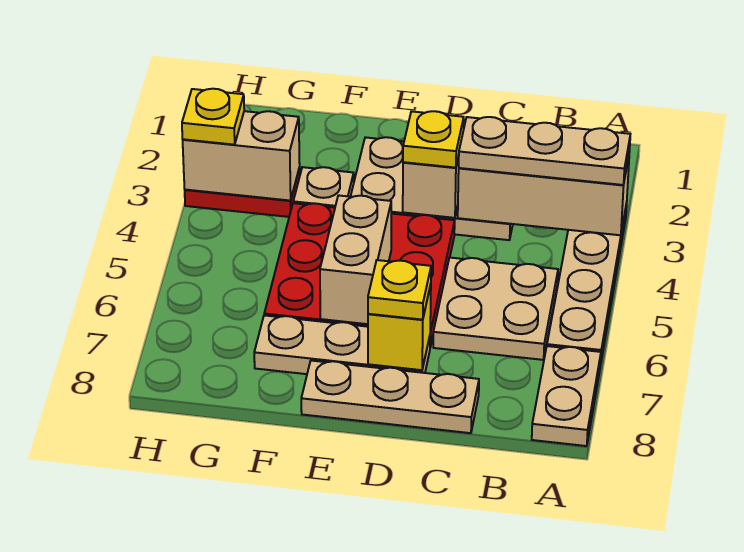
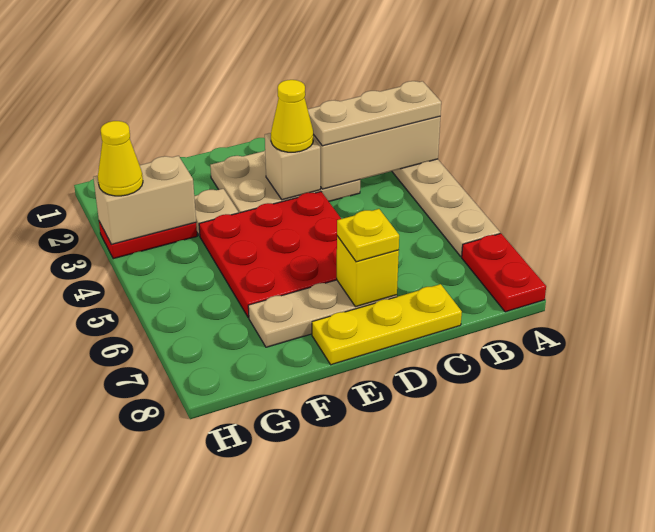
tan 1x2 plate [532,346,601,446] -> red 1x2 plate [462,234,546,312]
tan 2x2 plate [433,258,558,360] -> none
tan 1x3 plate [301,361,479,433] -> yellow 1x3 plate [312,284,462,365]
yellow 1x1 plate [403,111,464,168] -> yellow 1x1 cone [271,80,313,152]
tan 1x2 brick [320,195,391,324] -> none
yellow 1x1 plate [182,89,244,145] -> yellow 1x1 cone [98,121,143,196]

